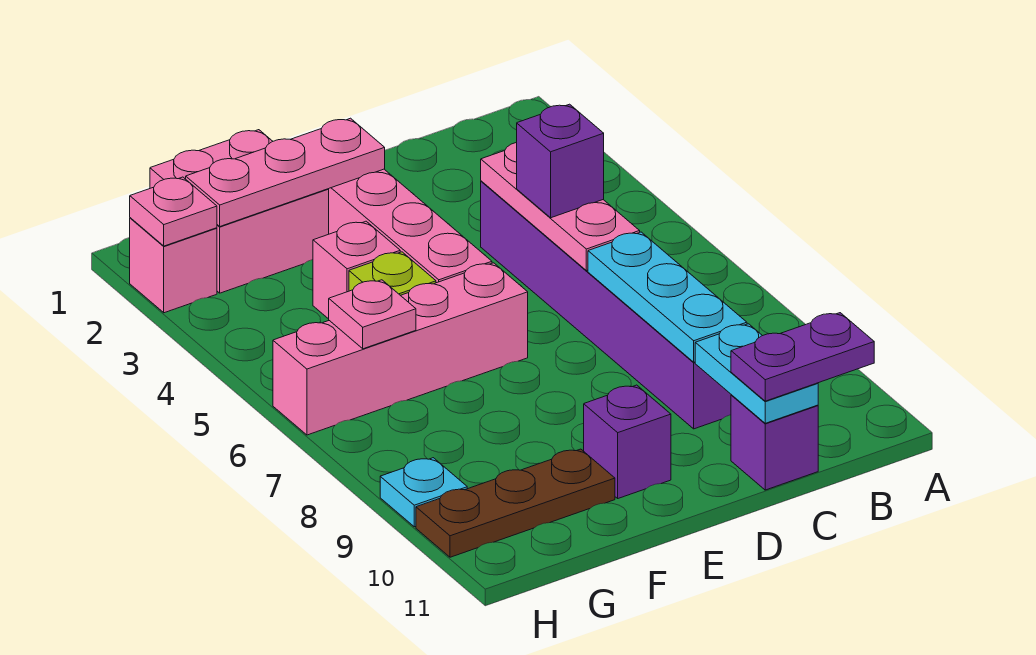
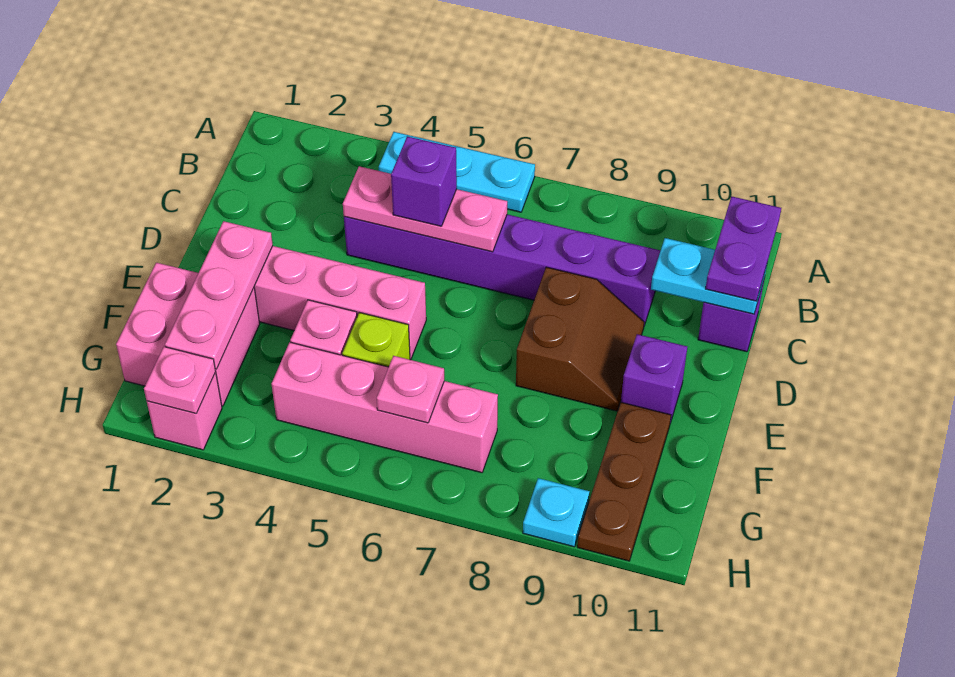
cyan 1x3 plate [588,232,747,362] -> cyan 1x3 plate moved to [379,132,535,212]
none -> brown 2x2 slope [516,267,644,411]
pink 1x4 brick [273,263,528,435] -> pink 1x4 brick turned to [272,342,498,473]

